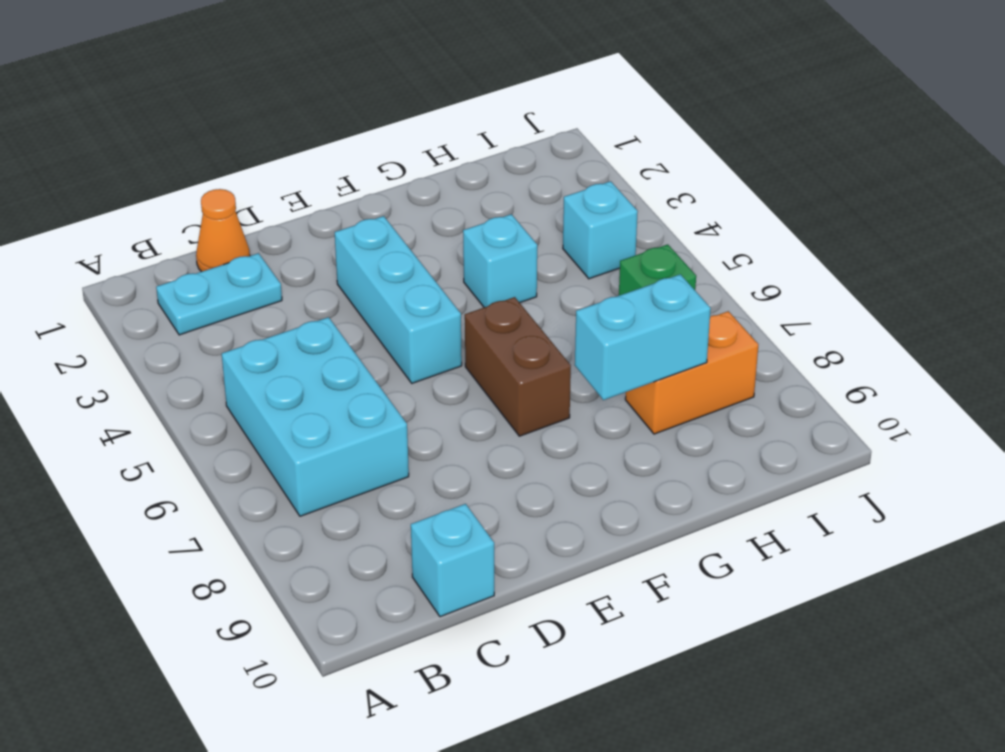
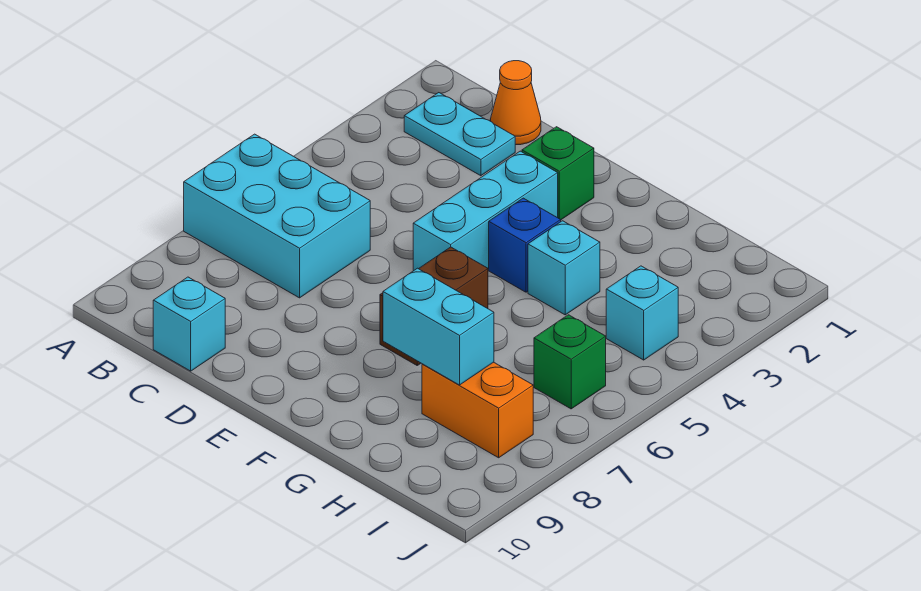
cyan 2x3 brick [222,317,409,516] -> cyan 2x3 brick turned to [184,134,370,298]
none -> green 1x1 brick [522,127,594,220]
none -> blue 1x1 brick [489,198,561,292]

